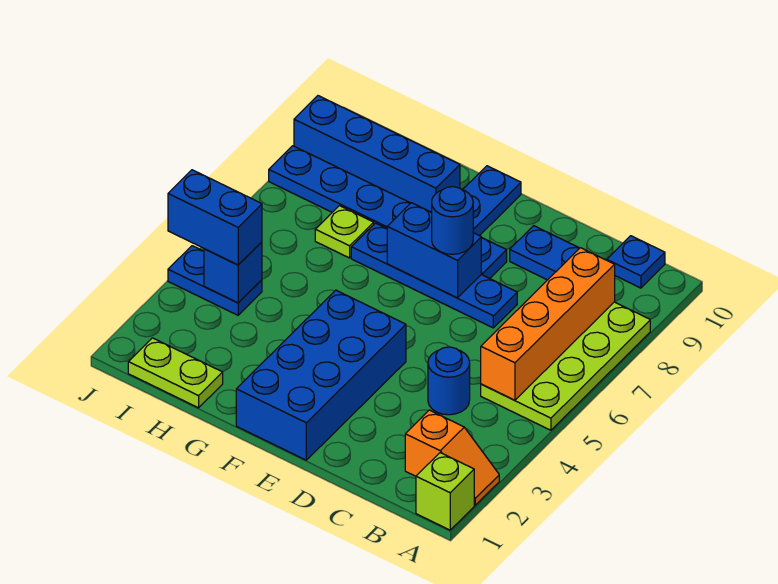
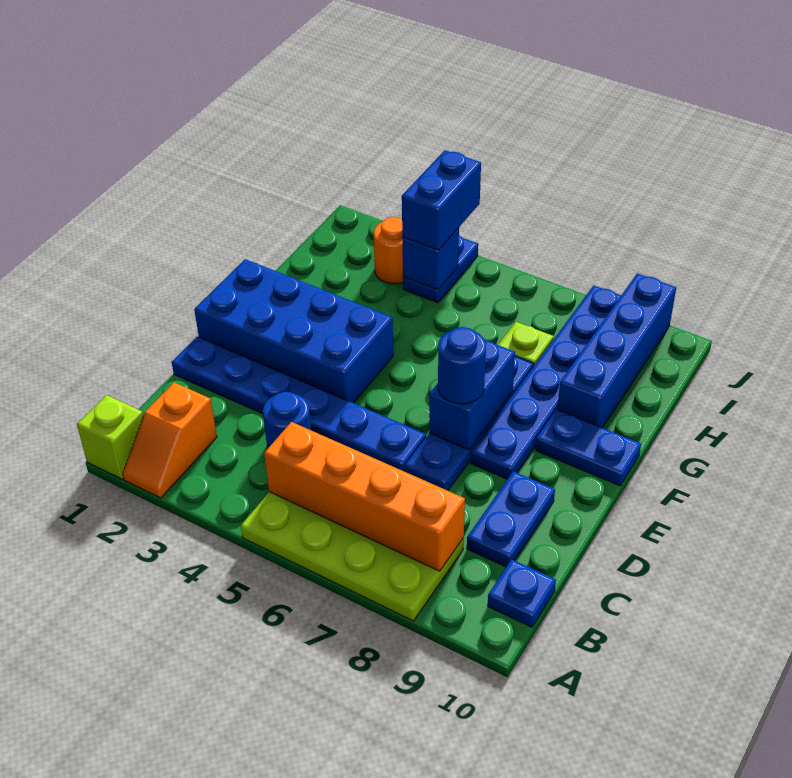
none -> blue 1x6 plate [172,336,426,472]
lime 1x2 plate [128,338,223,408] -> none
none -> orange 1x1 round brick [374,217,403,284]

